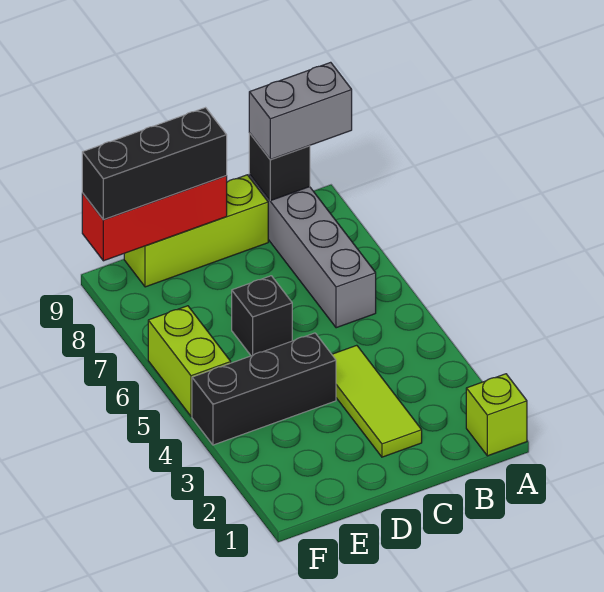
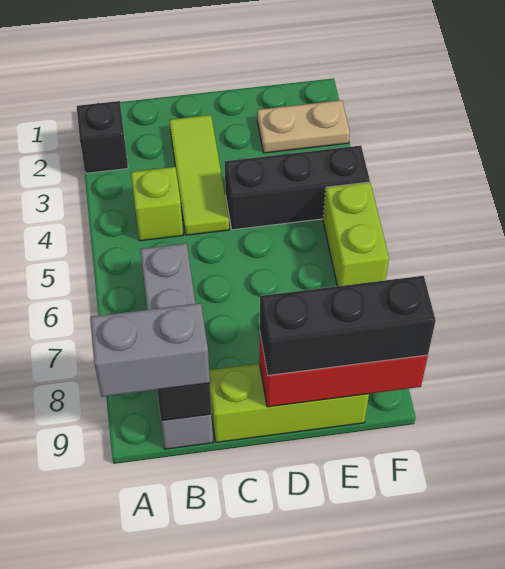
lime 1x1 brick [466,374,527,456] -> lime 1x1 brick moved to [131,167,183,241]
black 1x1 brick [232,276,292,356] -> black 1x1 brick moved to [77,101,128,173]
none -> tan 1x2 plate [257,100,350,153]

